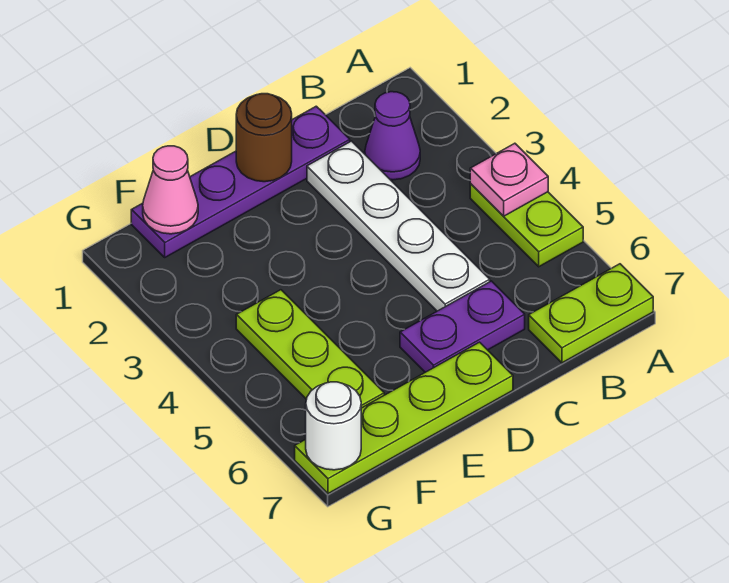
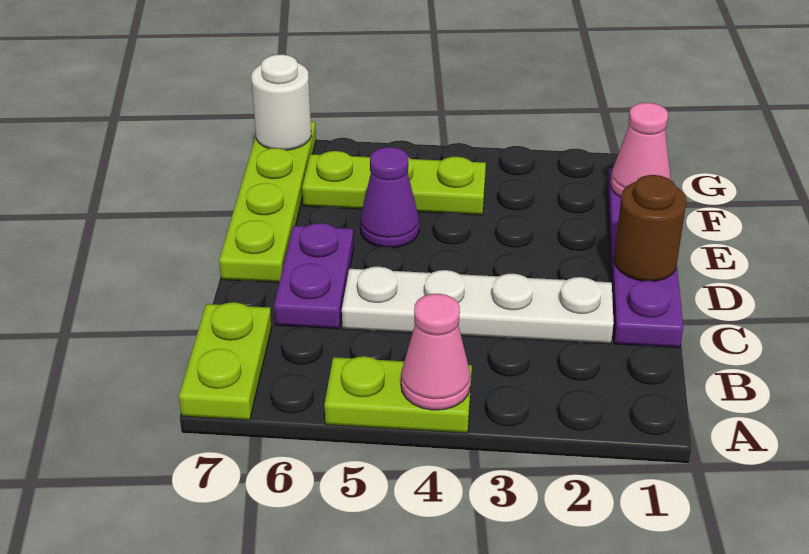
pink 1x1 plate [470,143,548,216] -> pink 1x1 cone [401,294,471,410]
purple 1x1 cone [365,92,420,180] -> purple 1x1 cone moved to [360,147,419,248]

